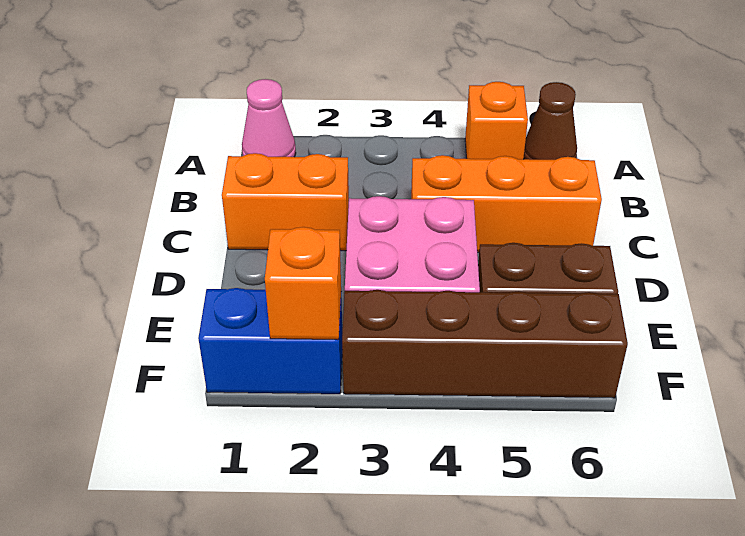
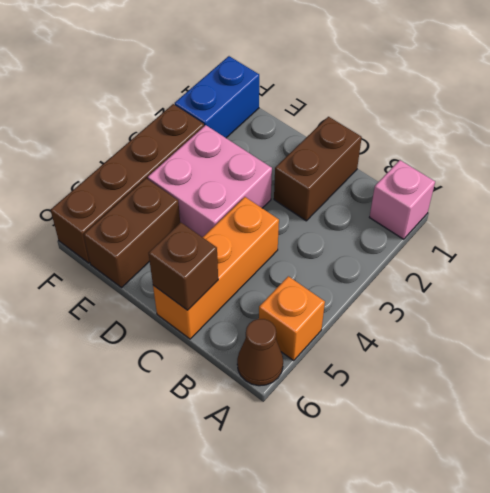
pink 1x1 cone [242,79,296,157] -> pink 1x1 brick [369,160,435,239]
orange 1x2 brick [222,153,349,251] -> brown 1x2 brick [274,117,362,221]
none -> brown 1x1 brick [149,223,218,310]
orange 1x1 brick [265,227,341,340] -> none

